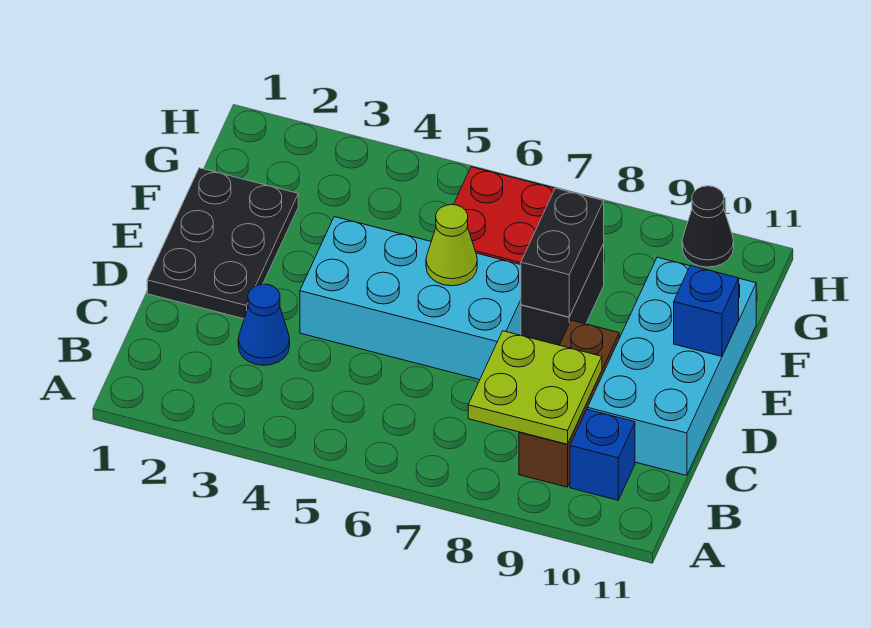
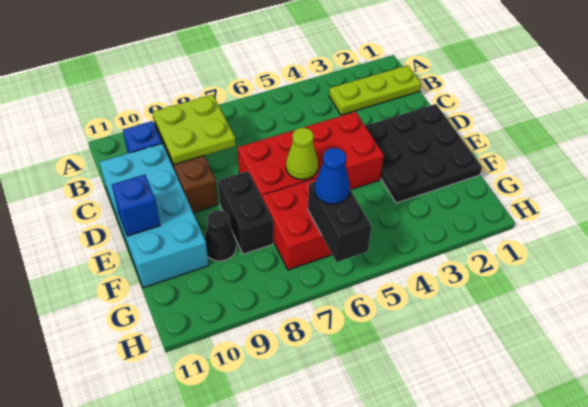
none -> lime 1x3 plate [329,65,421,115]
blue 1x1 cone [238,284,290,365] -> blue 1x1 cone moved to [315,148,350,204]
black 2x3 plate [147,168,298,319] -> black 3x3 plate [365,104,482,203]
cyan 2x4 brick [300,217,521,380] -> red 2x4 brick [238,112,384,197]
black 1x2 brick [521,188,604,317] -> black 1x2 brick moved to [308,182,372,262]
black 1x1 cone [682,186,734,267] -> black 1x1 cone moved to [205,210,236,261]

